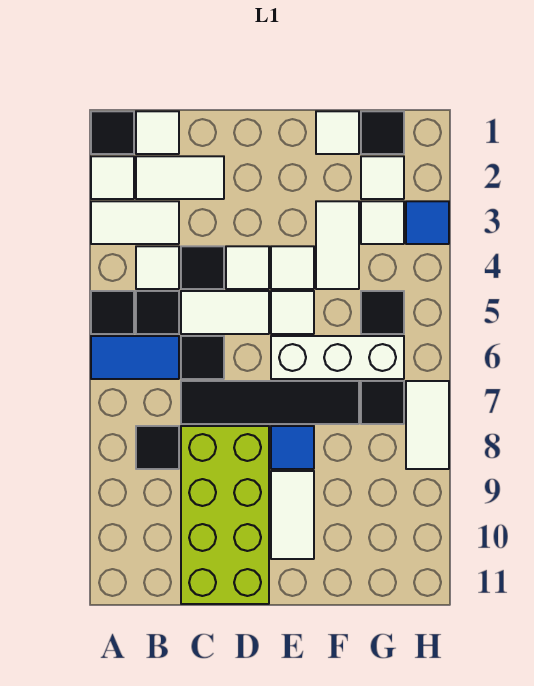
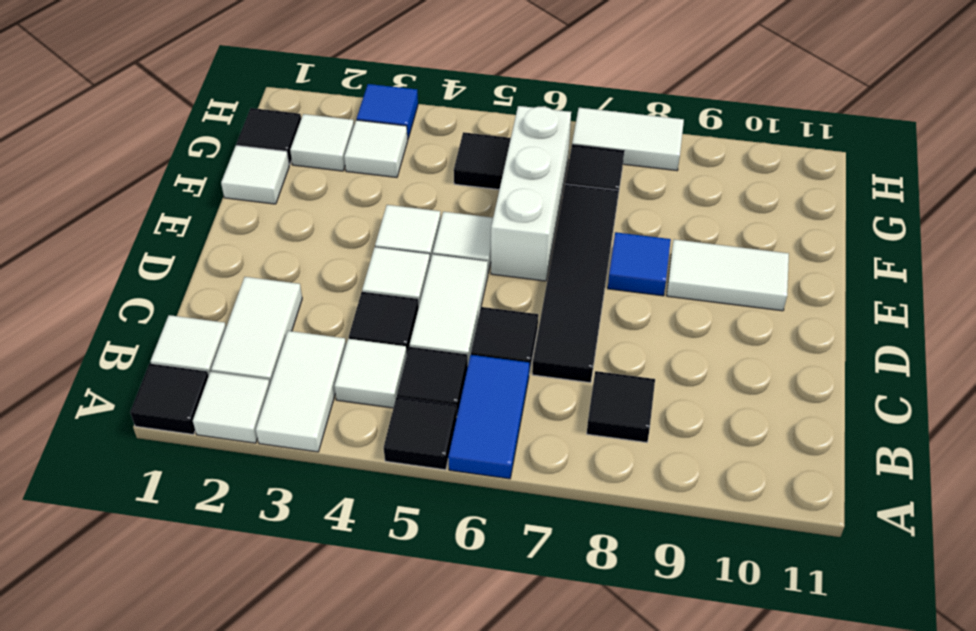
lime 2x4 brick [181,426,269,604] -> none
white 1x2 tile [316,201,359,289] -> none

